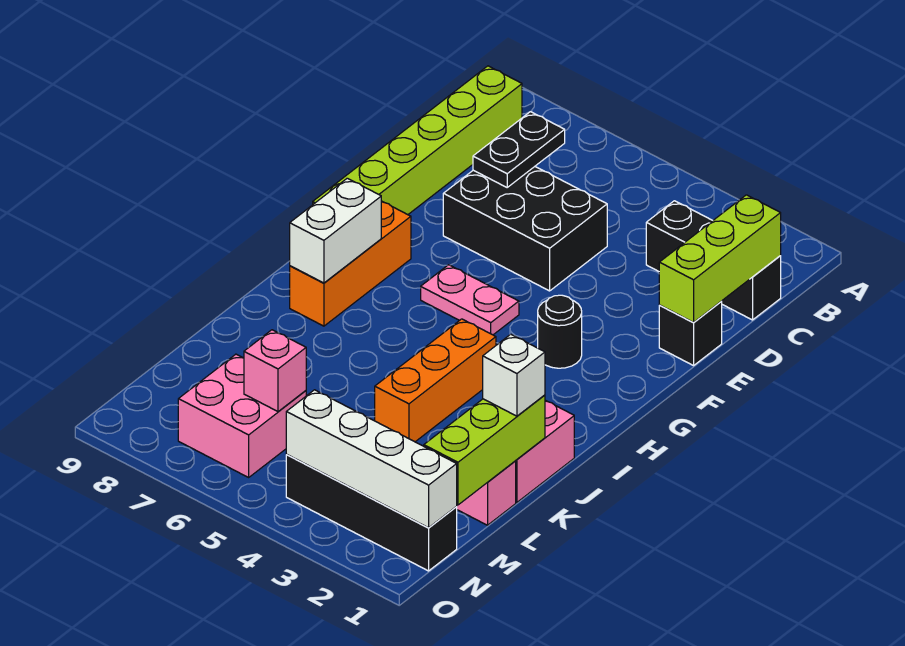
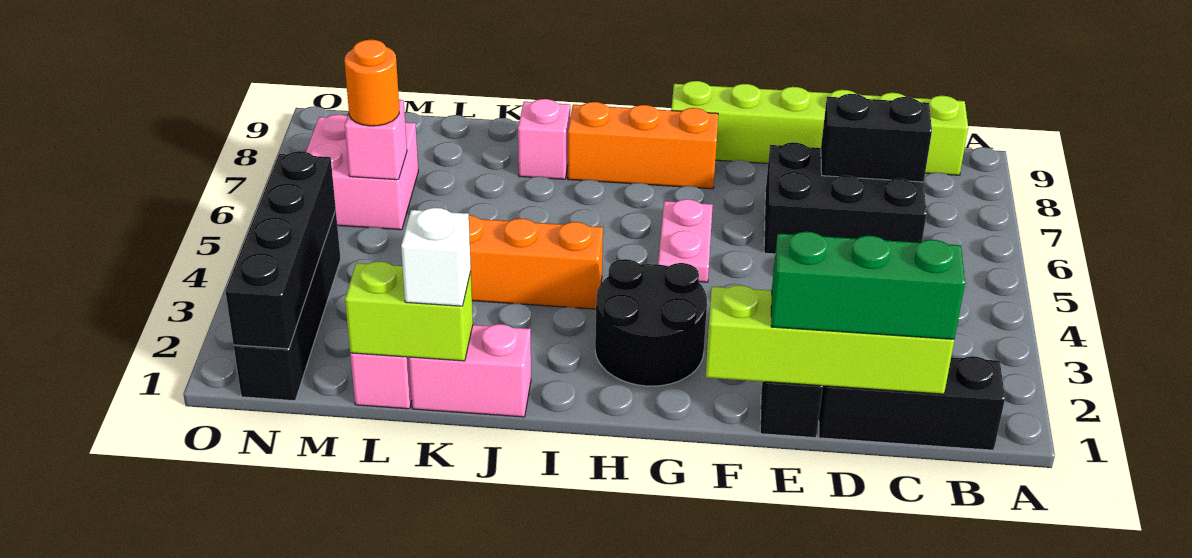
black 1x3 brick [646,201,781,320] -> black 1x3 brick turned to [819,356,1005,450]
lime 1x3 brick [659,195,781,323] -> lime 1x4 brick [706,285,954,394]
none -> green 1x3 brick [771,232,965,339]
black 1x2 plate [473,112,565,187] -> black 1x2 brick [821,94,932,182]
black 2x3 brick [443,167,607,291] -> black 2x3 brick turned to [764,142,927,254]
black 1x1 round brick [538,295,582,368] -> black 2x2 round brick [595,259,707,386]
white 1x2 brick [290,178,381,283] -> none
none -> pink 1x1 brick [518,99,570,179]
lime 1x3 brick [424,395,545,505] -> lime 1x2 brick [345,261,473,361]
none -> orange 1x1 round brick [344,40,399,126]
white 1x4 brick [286,390,457,528] -> black 1x4 brick [225,151,336,349]

